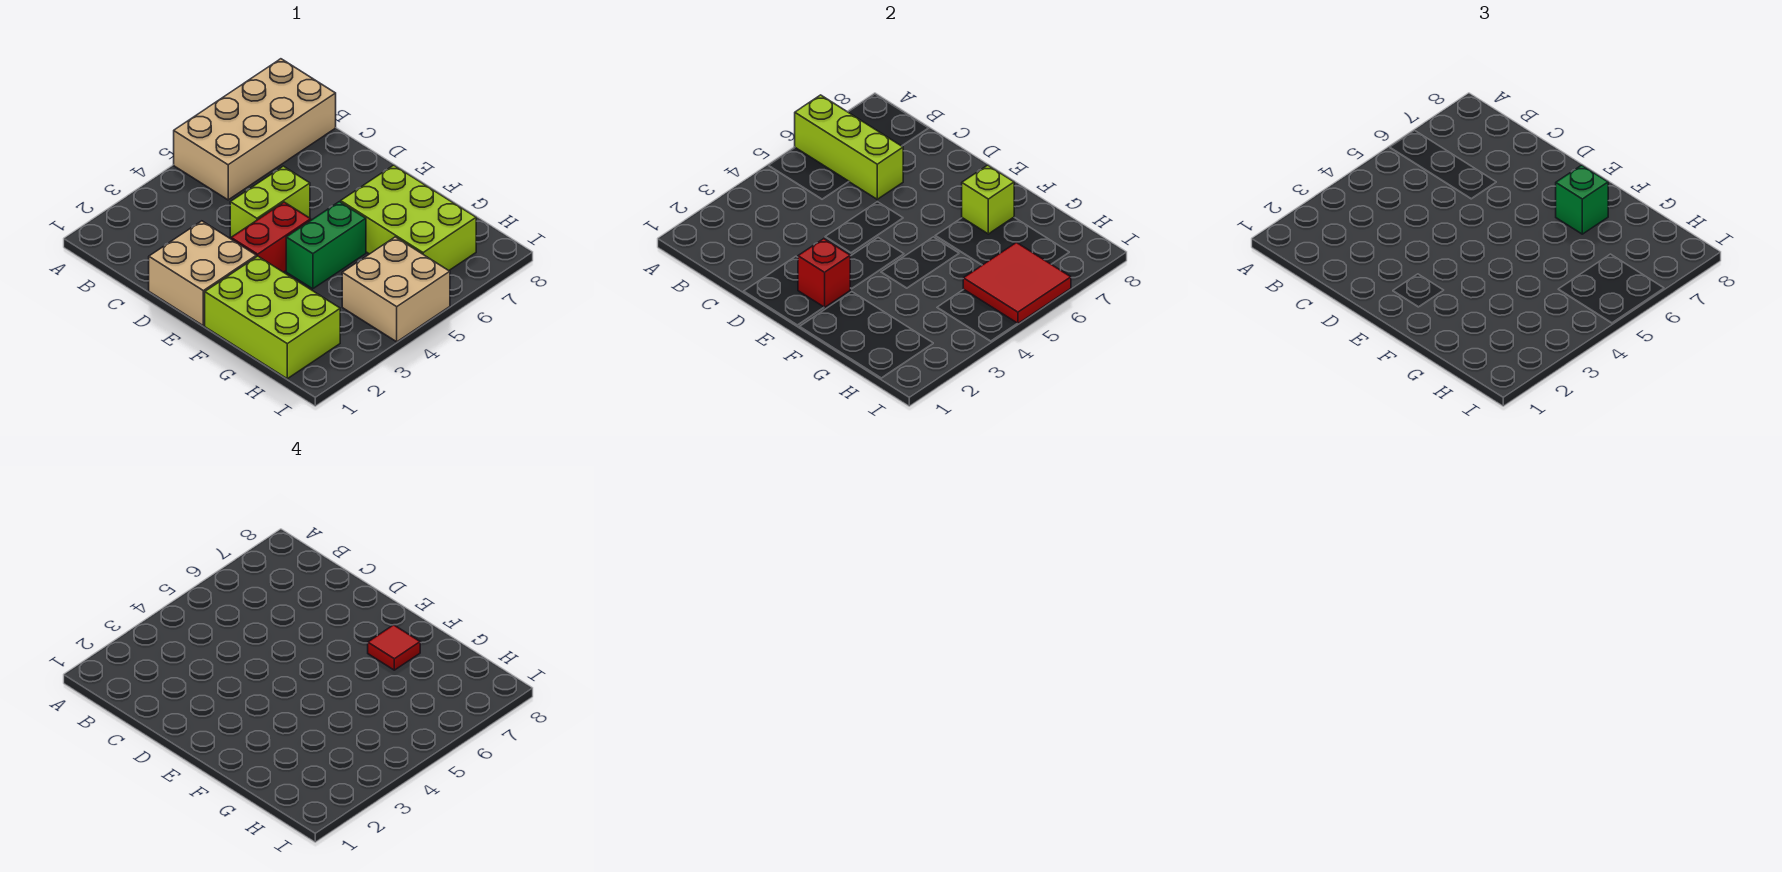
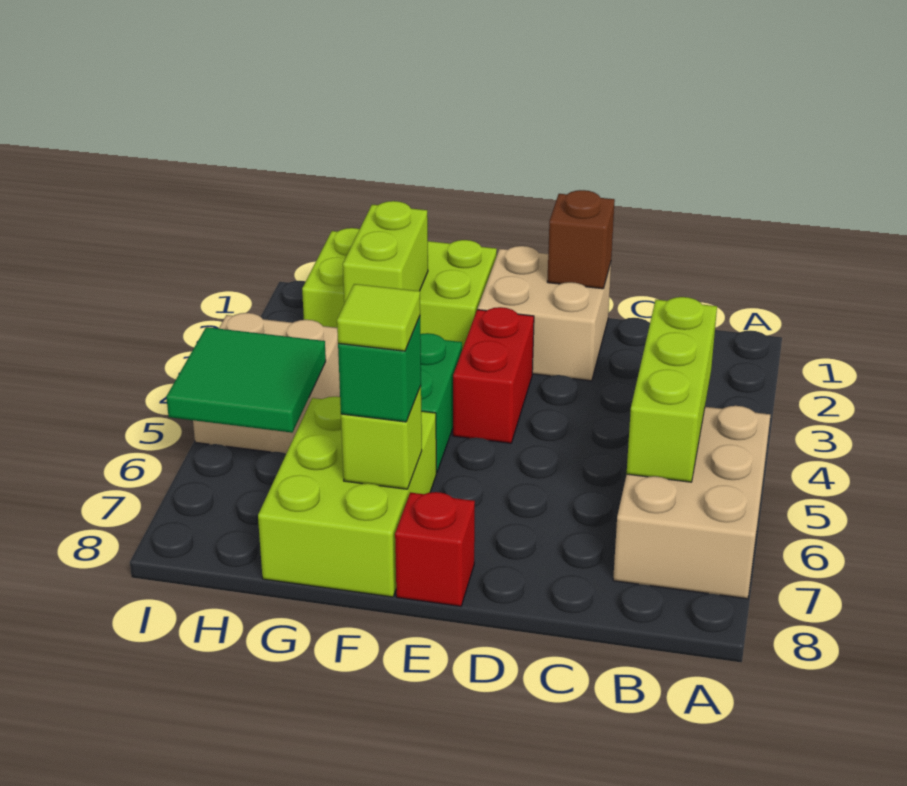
tan 2x4 brick [174,59,336,200] -> tan 2x3 brick [613,406,770,599]
lime 1x3 brick [795,95,903,199] -> lime 1x3 brick turned to [627,297,717,482]
none -> brown 1x1 brick [547,190,615,289]
lime 1x2 brick [230,166,310,237] -> lime 1x2 brick moved to [343,201,428,304]
red 1x1 brick [798,239,850,307] -> red 1x1 brick moved to [395,492,475,606]
lime 2x3 brick [341,165,476,270] -> lime 2x3 brick turned to [258,397,436,597]
red 1x1 tile [368,625,420,670] -> lime 1x1 tile [337,284,420,351]
red 2x2 tile [963,242,1071,324] -> green 2x2 tile [166,327,326,433]

